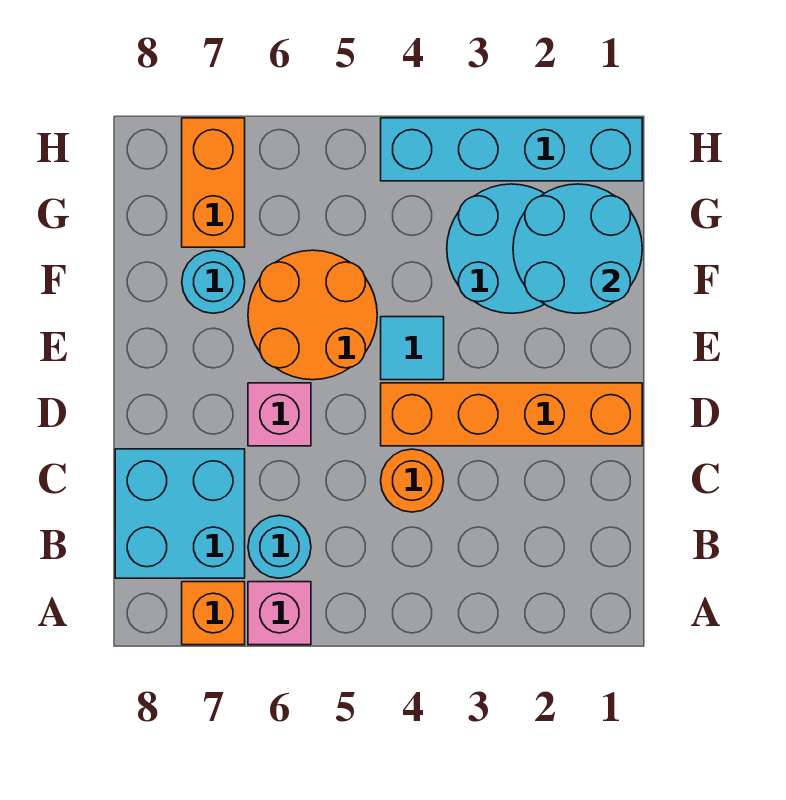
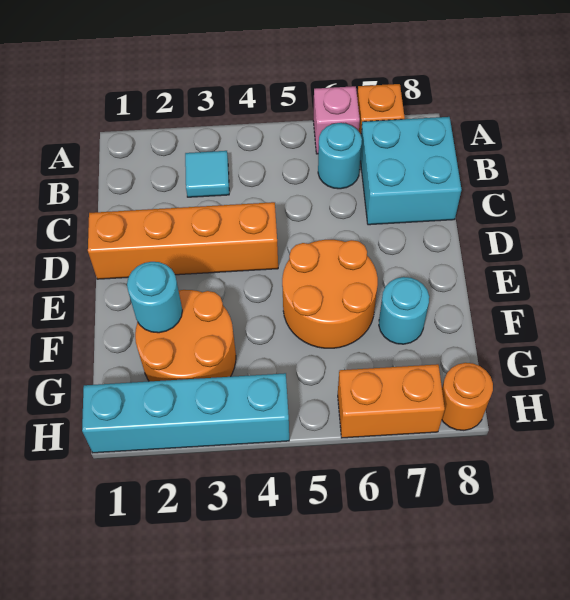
orange 1x1 round brick [381,449,444,512] -> orange 1x1 round brick moved to [442,363,493,430]
pink 1x1 brick [248,383,311,446] -> none
cyan 1x1 tile [381,317,444,380] -> cyan 1x1 tile moved to [185,151,229,197]
cyan 2x2 round brick [513,184,642,313] -> cyan 1x1 round brick [127,262,182,333]
cyan 2x2 round brick [447,184,544,313] -> orange 2x2 round brick [135,290,236,381]
orange 1x2 brick [182,118,245,247] -> orange 1x2 brick turned to [338,364,445,438]

